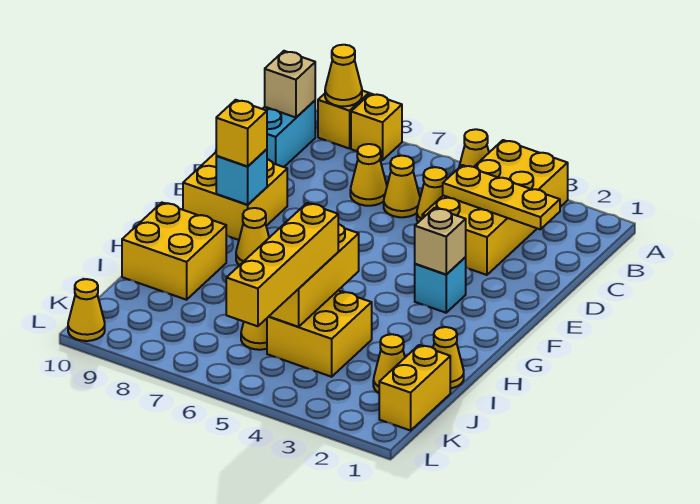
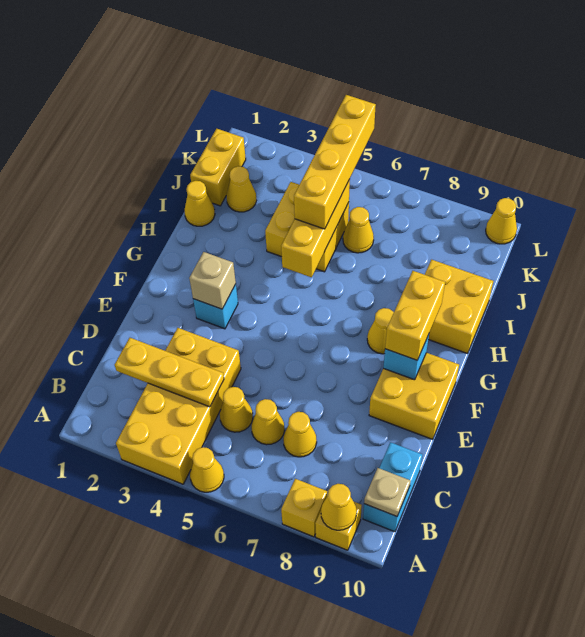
tan 1x1 brick [265,51,315,117] -> tan 1x1 plate [364,468,410,516]
yellow 1x1 brick [216,100,267,167] -> yellow 1x2 brick [385,271,445,360]

